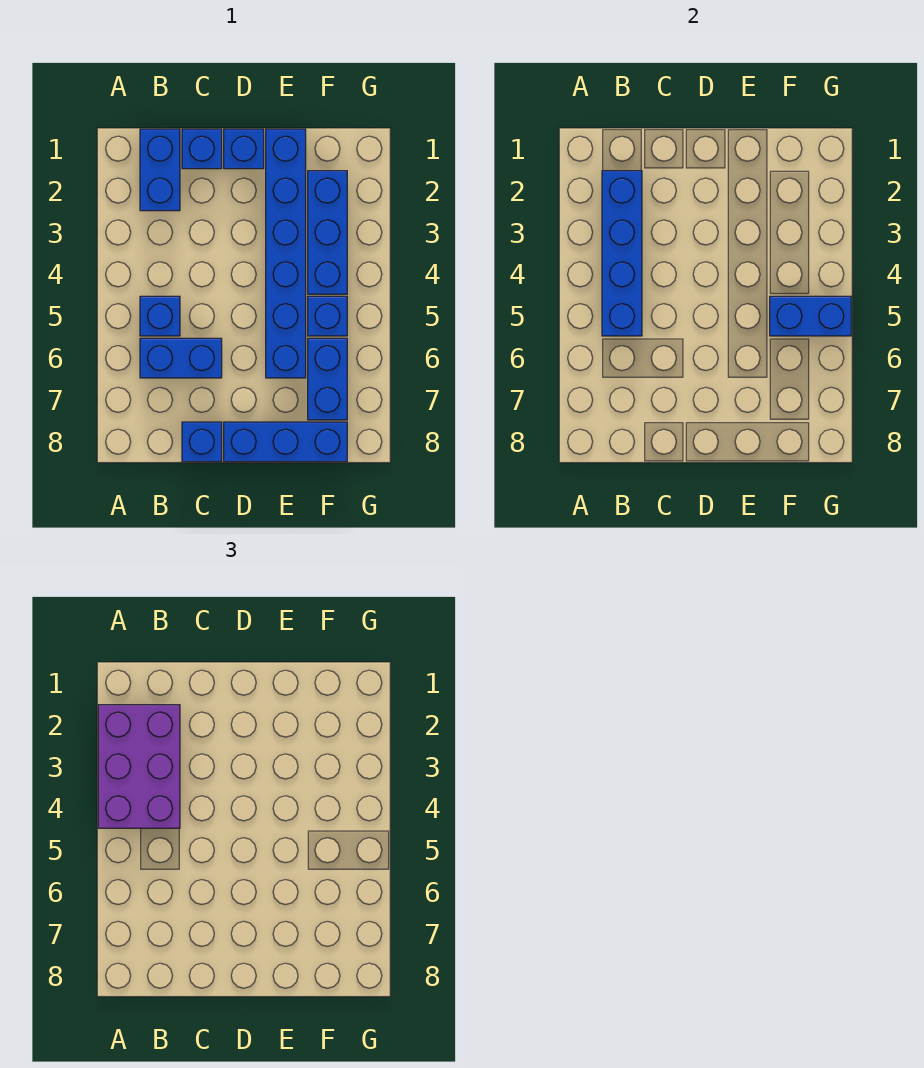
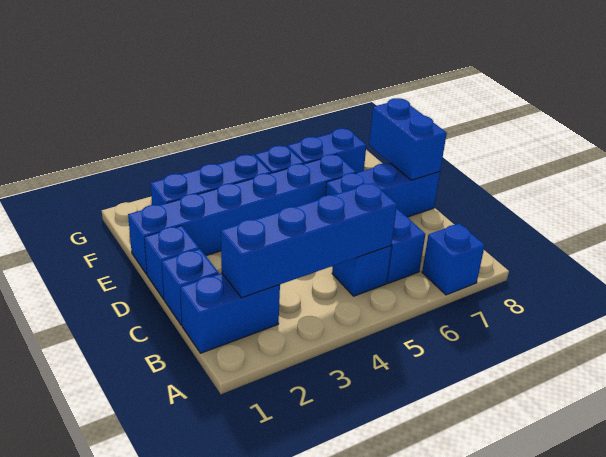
purple 2x3 brick [98,705,180,828] -> none
blue 1x1 brick [182,422,222,462] -> blue 1x1 brick moved to [422,224,485,295]
blue 1x3 brick [224,422,347,462] -> blue 1x3 brick turned to [325,163,440,217]
blue 1x2 brick [770,296,851,336] -> blue 1x2 brick moved to [369,98,447,180]

